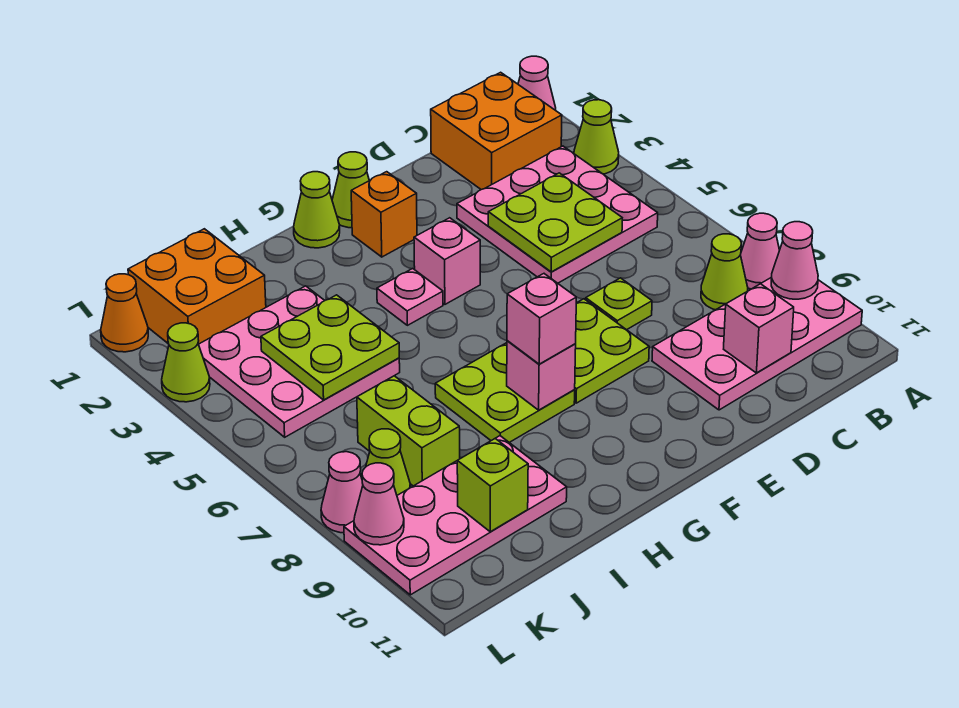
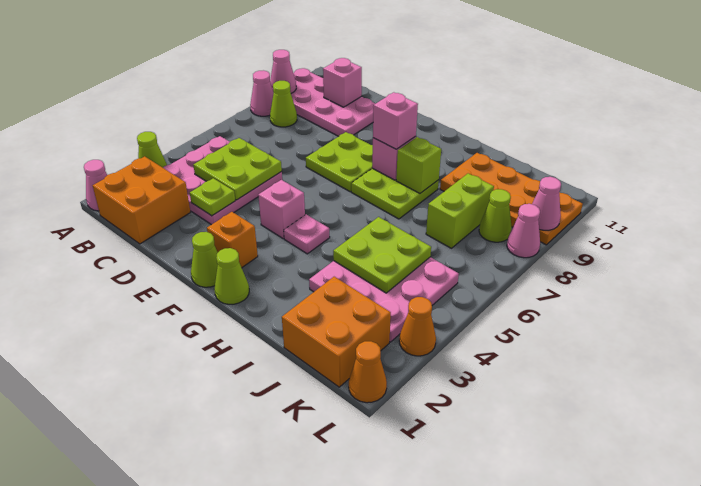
lime 1x1 plate [586,278,652,330] -> lime 1x1 plate moved to [190,178,235,216]
pink 2x4 plate [344,436,567,595] -> orange 2x4 plate [440,153,583,245]
lime 1x1 brick [457,439,528,532] -> lime 1x1 brick moved to [396,137,441,193]
lime 1x1 cone [162,323,210,402] -> orange 1x1 cone [399,297,436,356]

